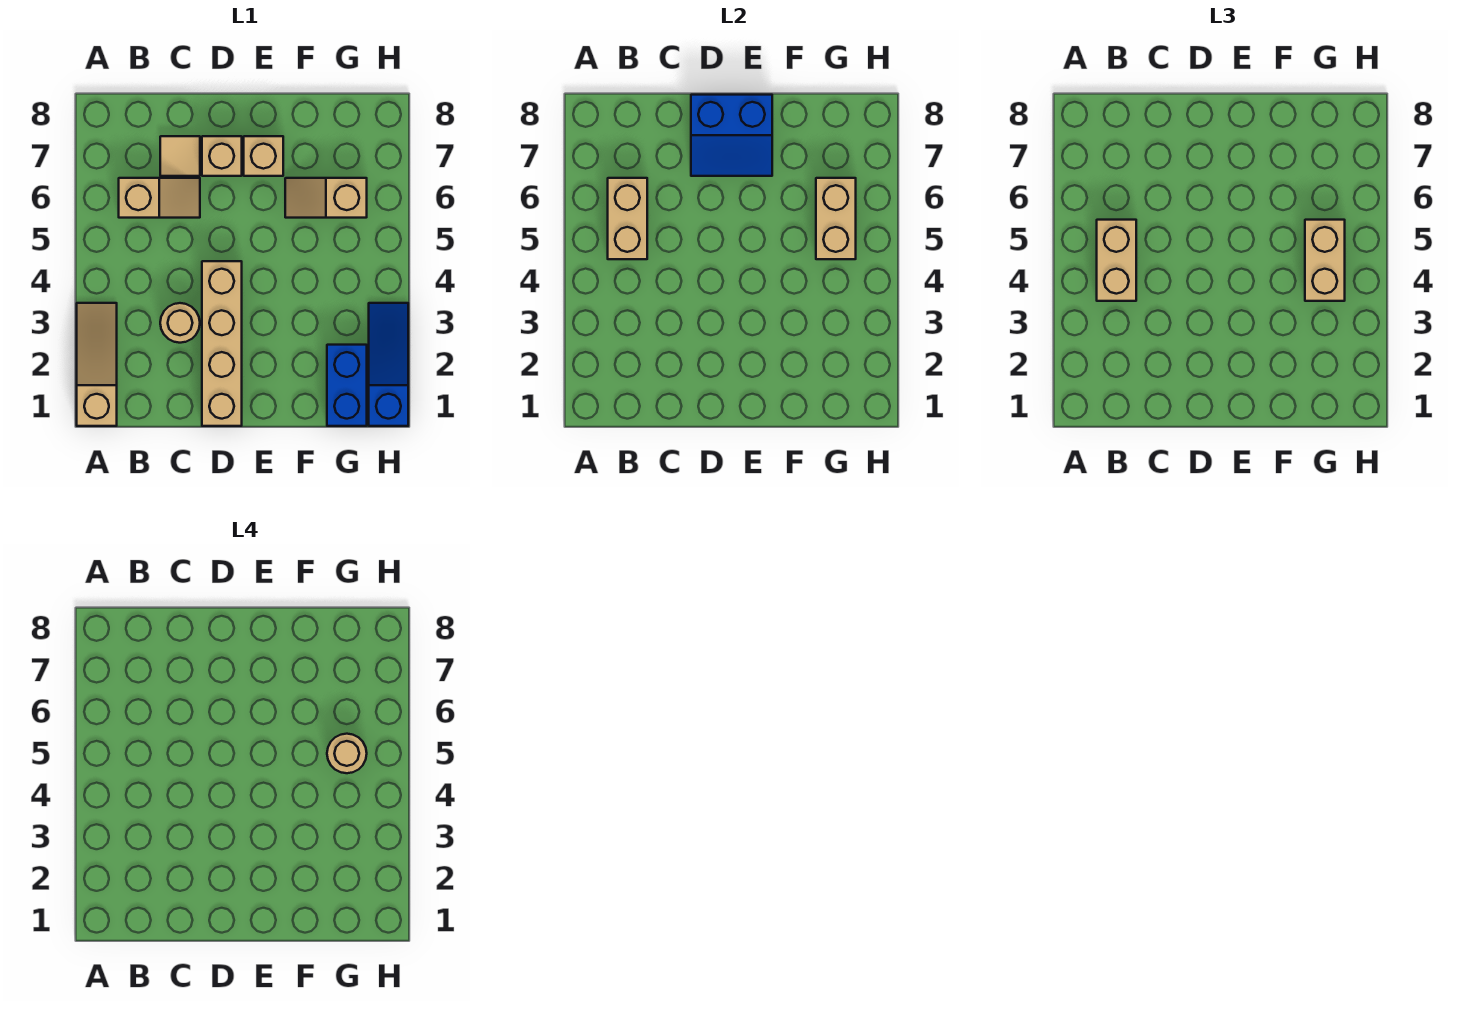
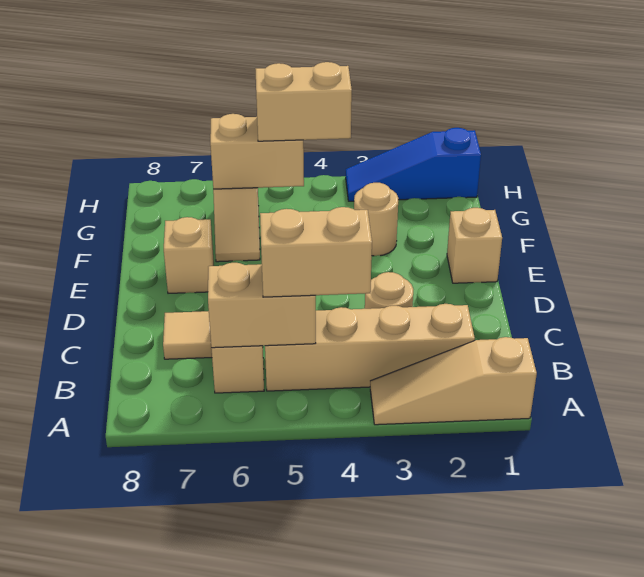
tan 1x4 brick [202,261,242,426] -> tan 1x4 brick moved to [265,304,475,391]
tan 1x1 brick [202,136,242,176] -> tan 1x1 brick moved to [447,208,502,283]
blue 2x2 slope [691,95,772,176] -> none
blue 1x2 brick [327,345,367,426] -> none
tan 1x1 round brick [327,734,367,773] -> tan 1x1 round brick moved to [354,183,398,256]

